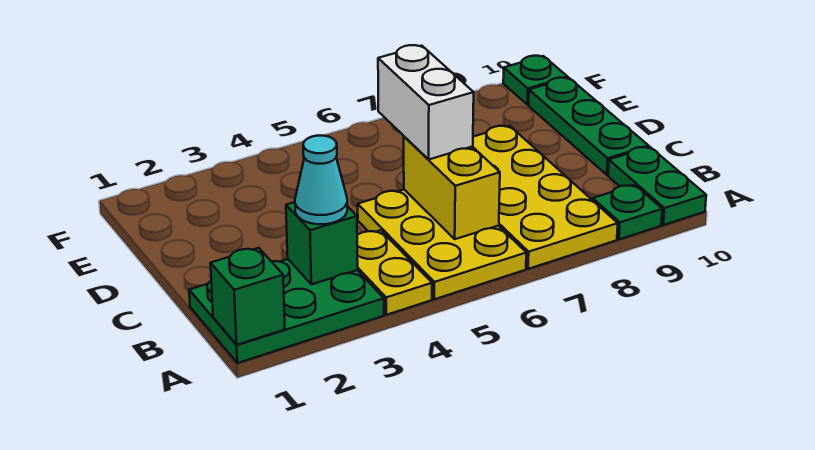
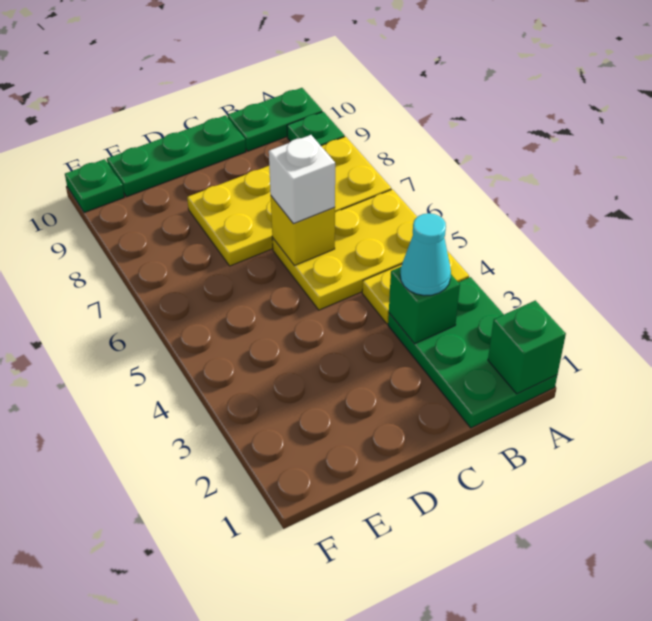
yellow 1x2 brick [404,137,500,239] -> yellow 1x1 brick [271,196,335,266]
white 1x2 brick [378,45,474,160] -> white 1x1 brick [269,135,335,224]

